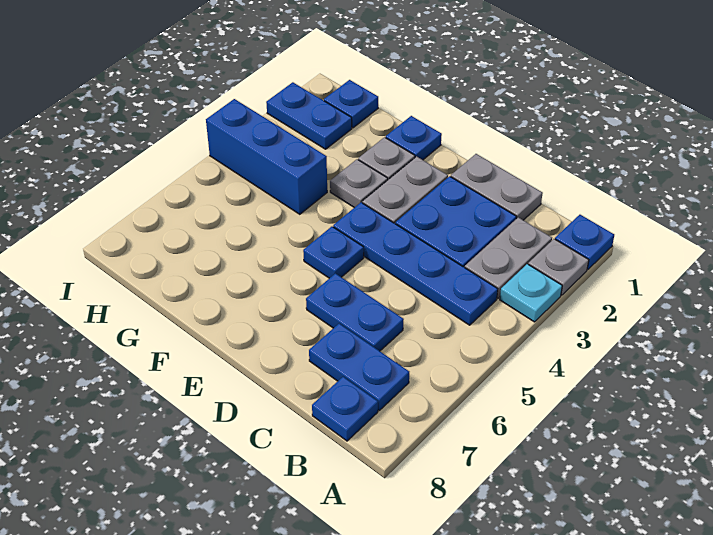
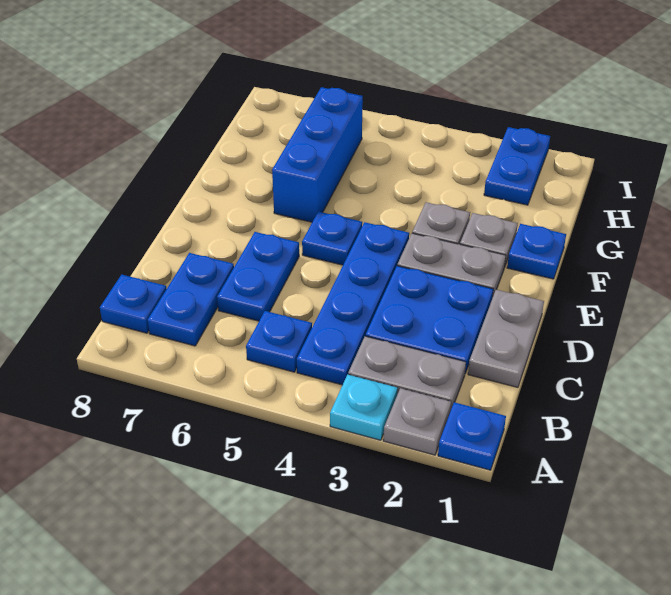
blue 1x3 brick [206,99,327,214] -> blue 1x3 brick moved to [272,87,363,222]
blue 1x1 plate [324,80,378,128] -> blue 1x1 plate moved to [246,311,312,372]

